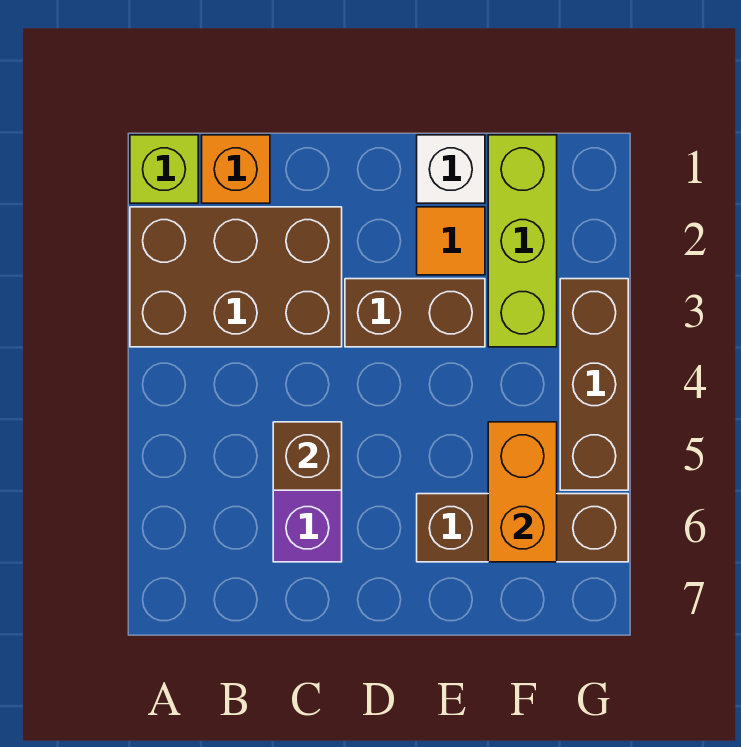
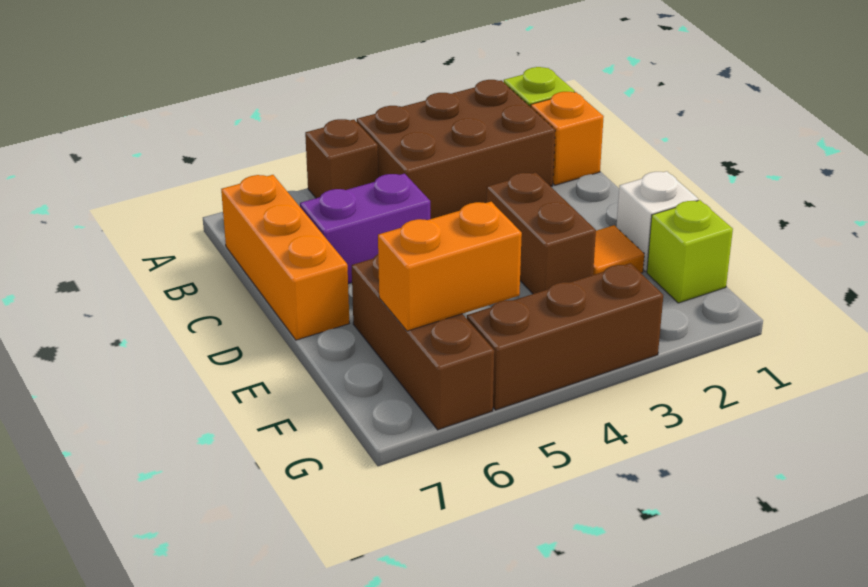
brown 2x3 brick [130,207,342,347] -> brown 2x3 brick turned to [357,80,555,219]
none -> orange 1x3 brick [221,175,349,340]
brown 1x1 brick [273,422,342,490] -> brown 1x1 brick moved to [305,119,378,198]
lime 1x3 brick [488,135,557,347] -> lime 1x1 brick [647,200,733,303]

